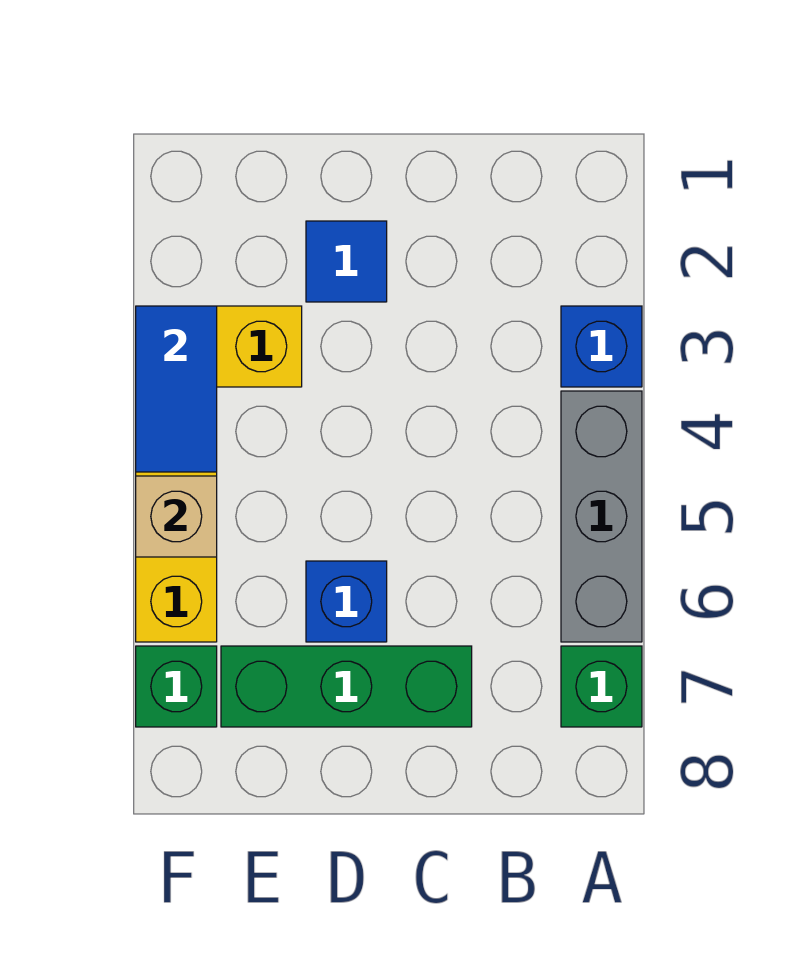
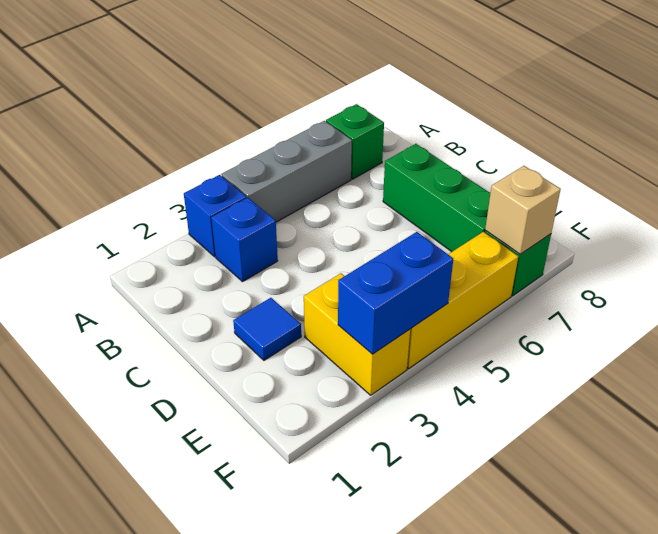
blue 1x1 brick [306,561,387,642] -> blue 1x1 brick moved to [211,198,278,282]
blue 1x2 tile [136,306,217,472] -> blue 1x2 brick [338,232,453,354]
tan 1x1 brick [136,476,217,557] -> tan 1x1 brick moved to [485,166,561,254]

